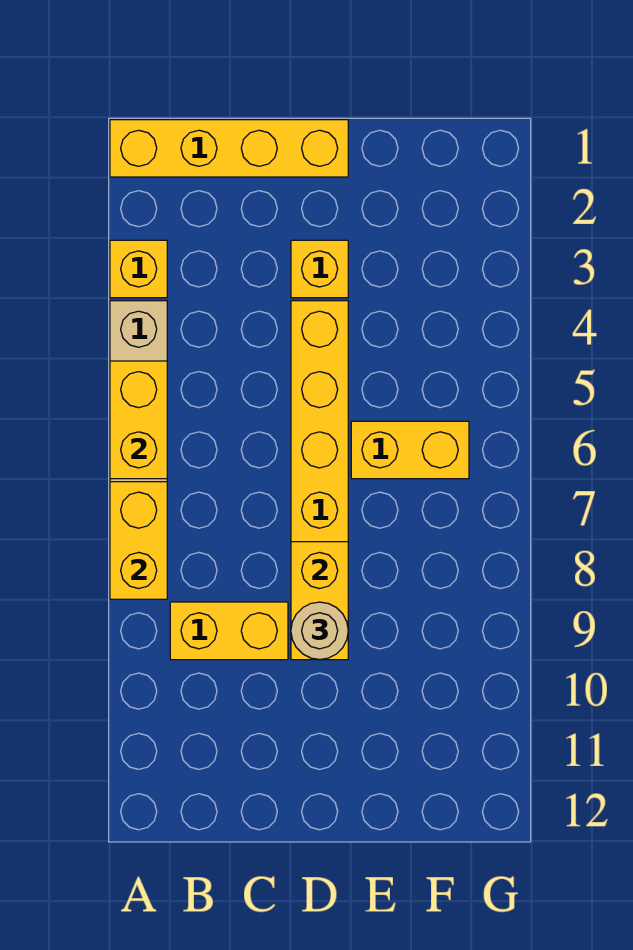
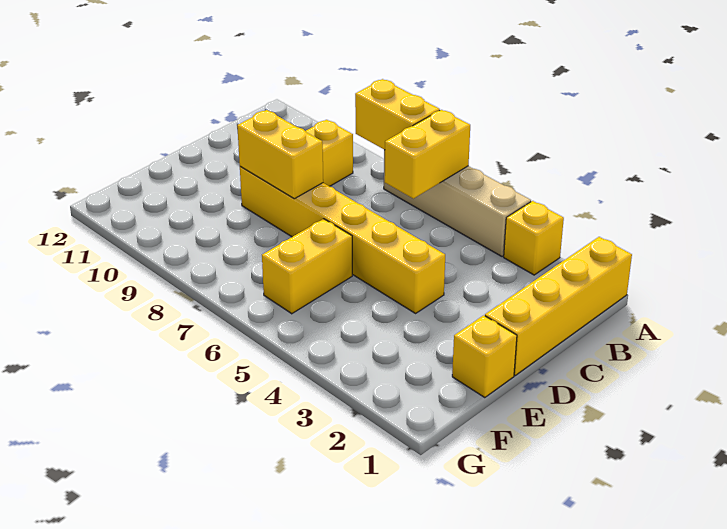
yellow 1x2 brick [110,361,167,479] -> yellow 1x2 brick turned to [385,110,470,199]
yellow 1x1 brick [291,240,348,298] -> yellow 1x1 brick moved to [452,315,517,398]
tan 1x1 round brick [291,602,348,660] -> none

